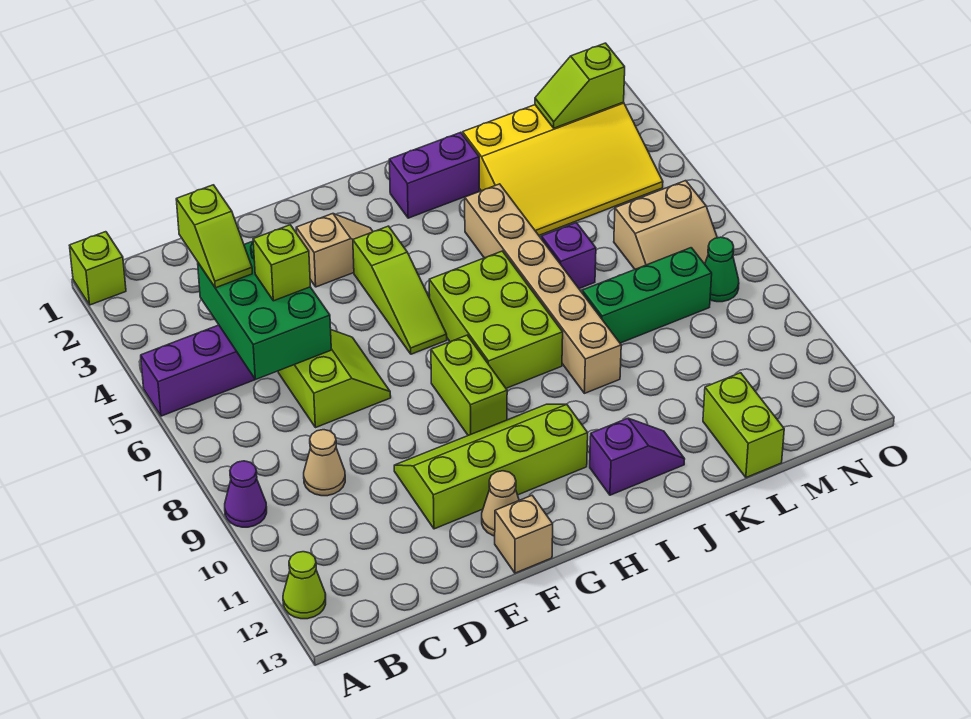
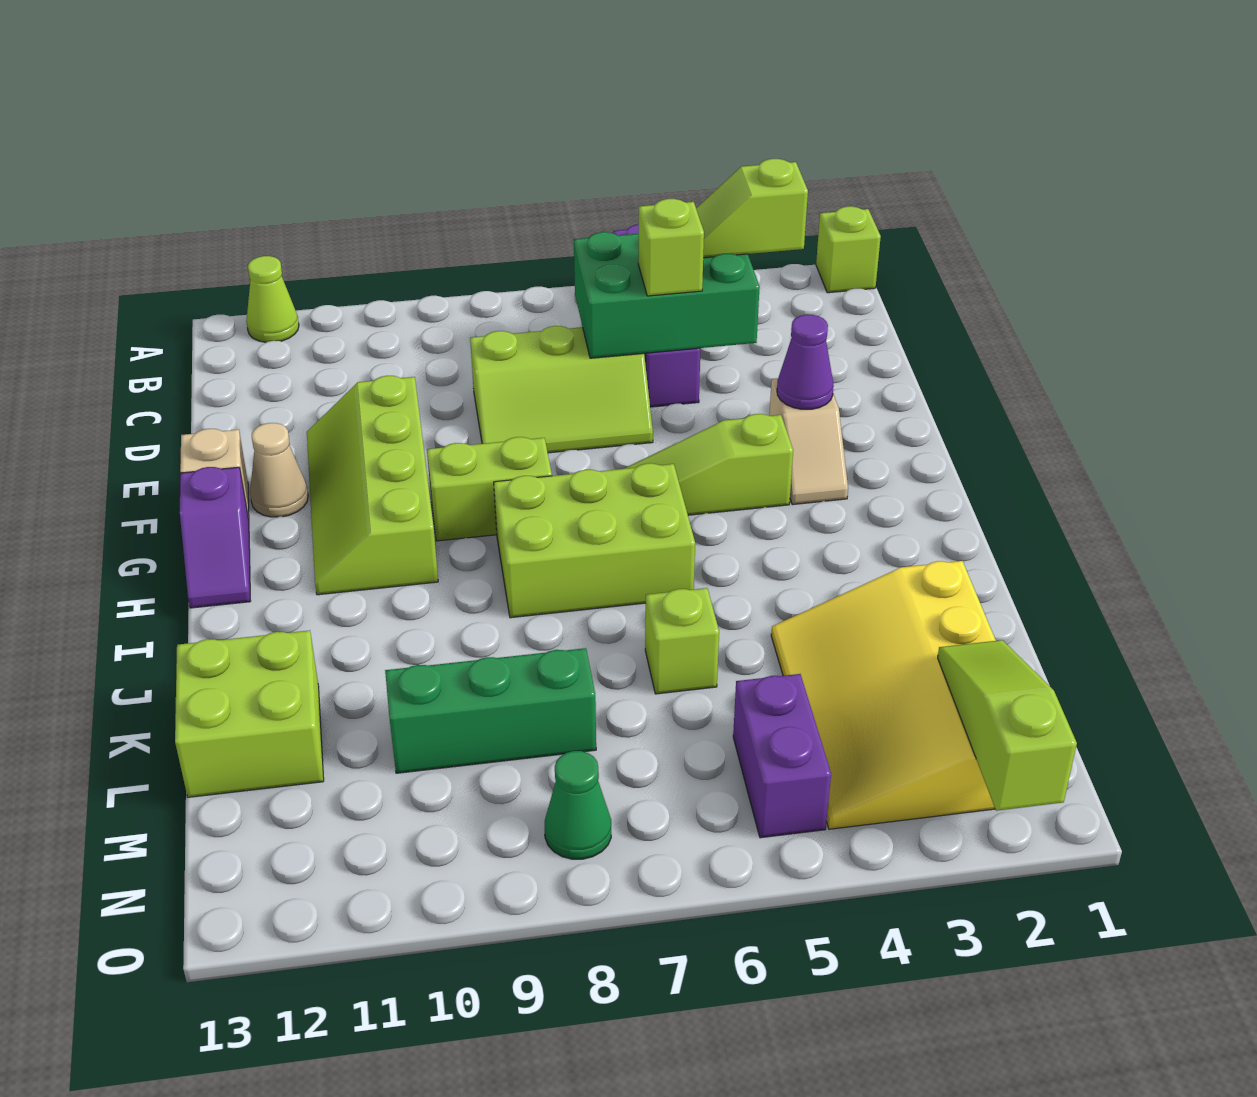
purple 1x1 cone [225,461,267,527] -> purple 1x1 cone moved to [777,315,834,409]
tan 1x1 cone [304,430,345,496] -> none
lime 2x2 slope [278,330,391,428] -> lime 2x3 slope [470,326,653,453]
lime 2x4 slope [394,404,588,529] -> lime 2x4 slope turned to [307,376,438,595]
purple 1x2 brick [389,132,479,218] -> purple 1x2 brick moved to [733,674,831,838]
purple 1x2 slope [590,418,685,495] -> purple 1x2 slope moved to [180,467,250,608]
tan 1x6 brick [465,184,621,393] -> none
purple 1x1 brick [541,223,596,289] -> lime 1x1 brick [645,588,719,694]
green 1x3 brick [582,248,712,343] -> green 1x3 brick turned to [385,648,596,773]
lime 1x2 brick [703,373,784,478] -> lime 2x2 brick [175,630,324,797]
lime 1x2 slope [535,43,625,128] -> lime 1x3 slope [938,640,1077,811]
tan 2x2 slope [614,181,717,269] -> none

